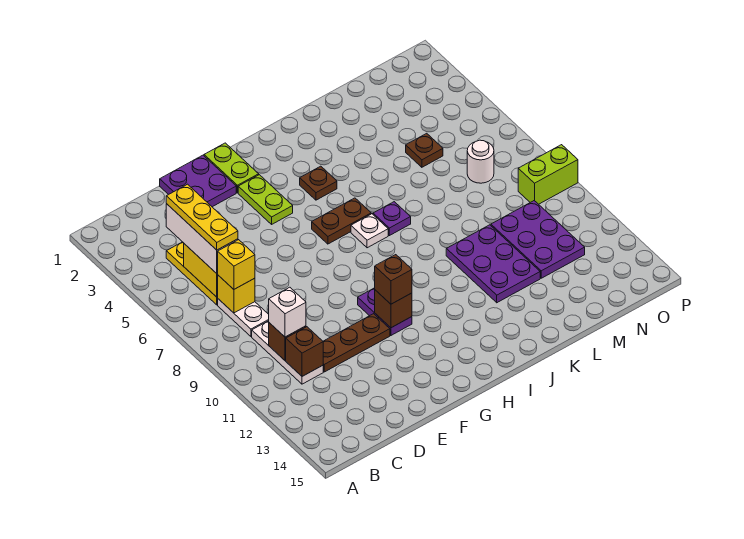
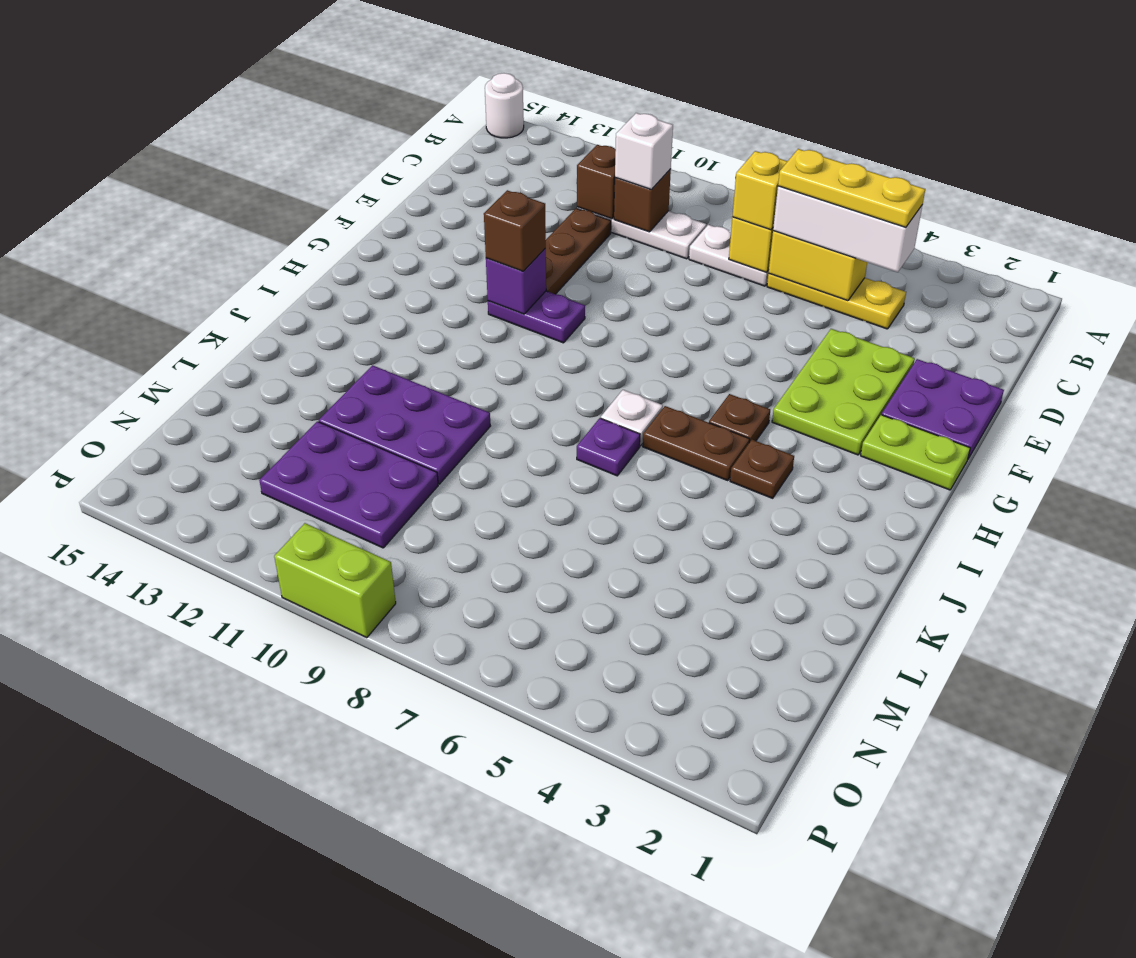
lime 1x2 plate [238,175,293,224] -> lime 2x3 plate [772,329,915,455]
brown 1x1 brick [375,290,412,328] -> purple 1x1 brick [486,249,546,314]
brown 1x2 plate [312,198,371,244] -> brown 1x2 plate turned to [643,406,750,480]
brown 1x1 plate [406,133,443,167] -> brown 1x1 plate moved to [709,394,770,442]
white 1x1 round brick [467,140,494,183] -> white 1x1 round brick moved to [485,73,524,138]
lime 1x2 brick [518,145,578,204] -> lime 1x2 brick turned to [274,523,396,638]

